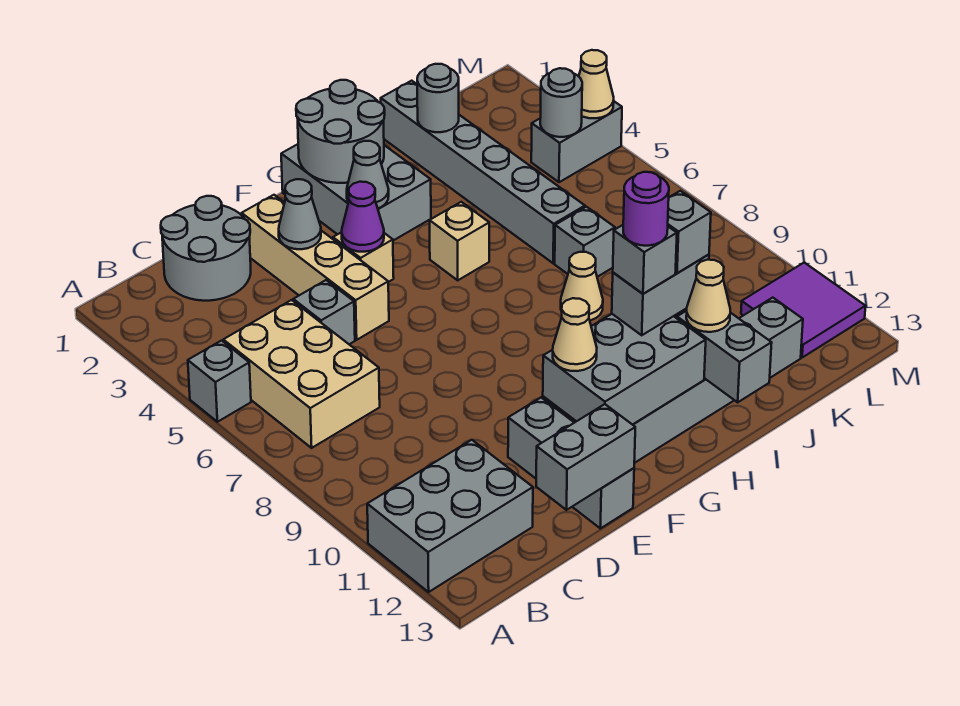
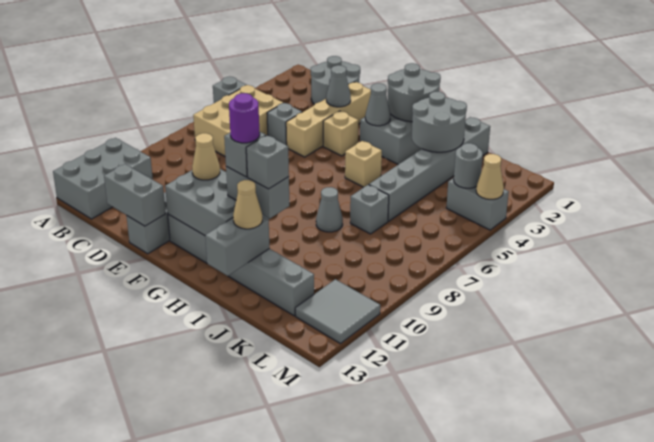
grey 2x3 brick [367,440,533,592] -> grey 2x3 brick turned to [53,138,153,219]
purple 1x1 cone [342,182,384,252] -> none
tan 1x1 cone [561,252,603,321] -> grey 1x1 cone [316,187,343,232]
grey 1x1 round brick [417,64,459,132] -> grey 2x2 round brick [412,92,467,152]
purple 2x2 tile [741,263,866,357] -> grey 2x2 tile [295,279,380,344]

